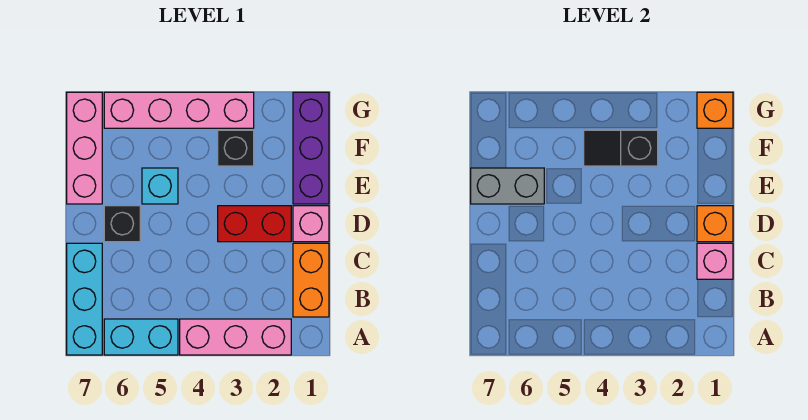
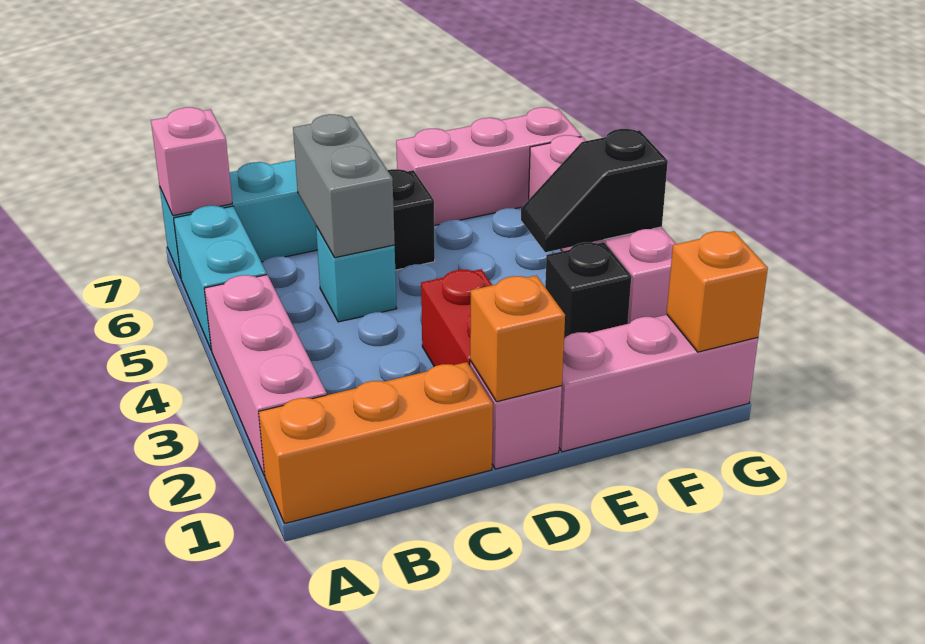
orange 1x2 brick [293,243,329,317] -> orange 1x3 brick [259,362,493,524]
pink 1x1 brick [697,243,733,279] -> pink 1x1 brick moved to [151,107,232,216]
purple 1x3 brick [293,92,329,204] -> pink 1x3 brick [559,315,758,452]
cyan 1x1 brick [142,168,178,204] -> cyan 1x1 brick moved to [316,226,397,322]
grey 1x2 brick [471,168,544,204] -> grey 1x2 brick moved to [293,114,395,258]
black 1x2 slope [584,130,658,166] -> black 1x2 slope turned to [521,129,668,252]

